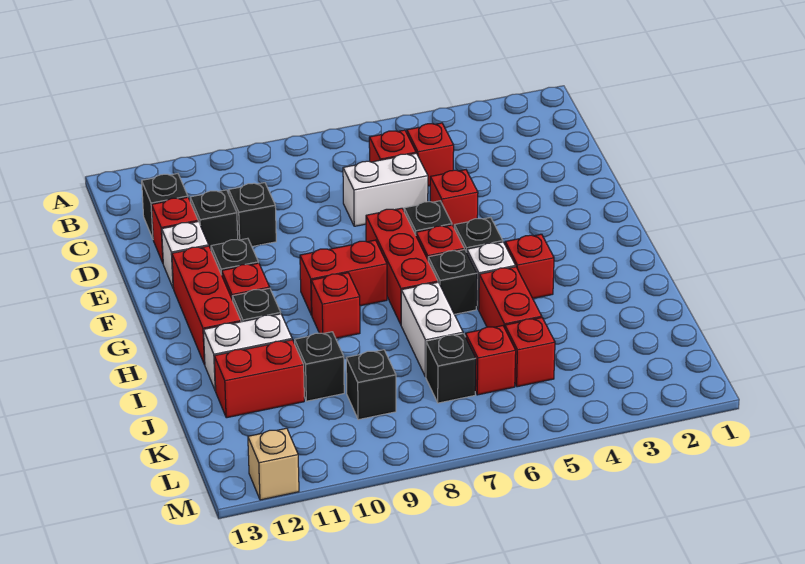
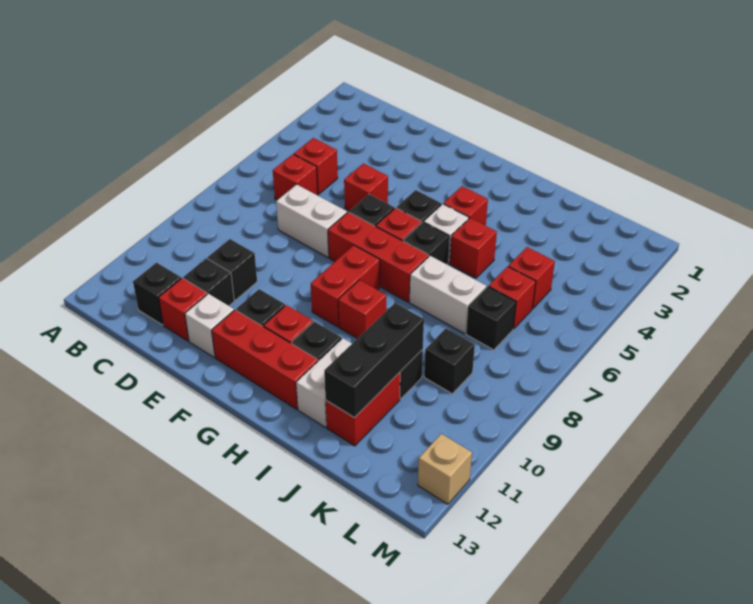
white 1x2 brick [343,153,428,226] -> white 1x2 brick turned to [276,184,347,257]
red 1x2 brick [478,267,542,328] -> red 1x1 brick [450,218,497,278]
none -> black 1x3 brick [324,303,424,418]

